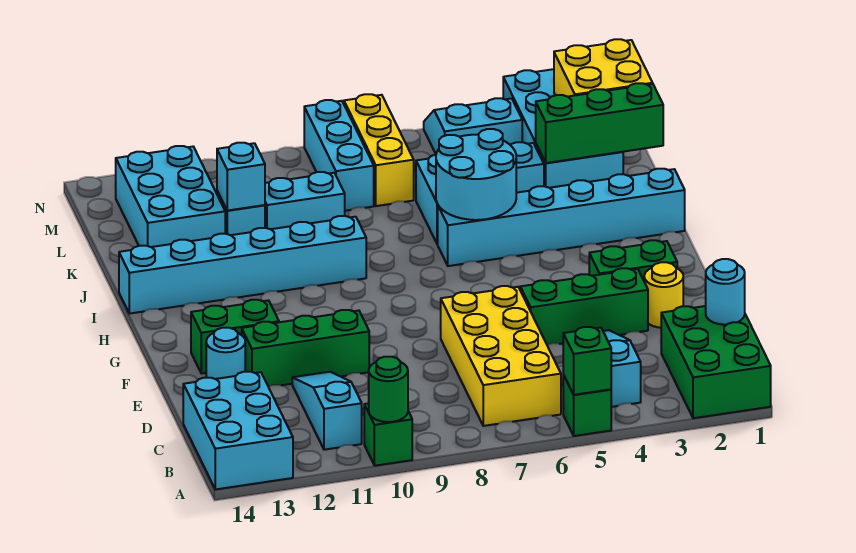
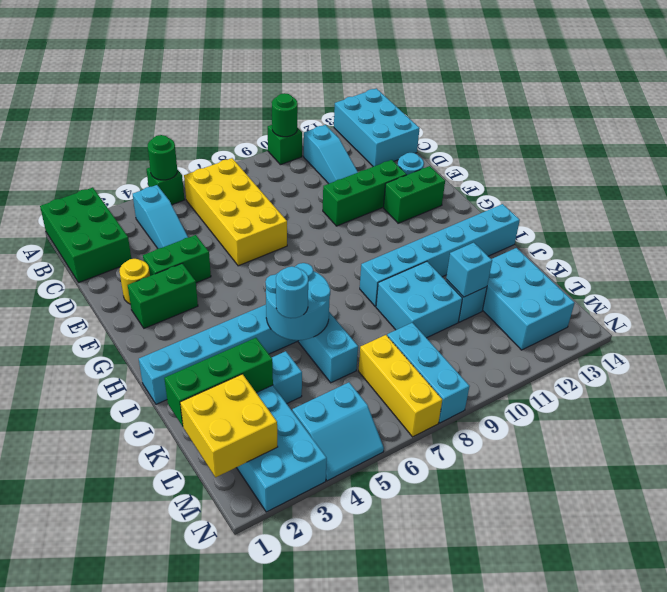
green 1x1 brick [563,327,611,395] -> green 1x1 round brick [148,135,177,180]
cyan 1x1 round brick [706,259,745,325] -> cyan 1x1 round brick moved to [276,266,308,318]
green 1x3 brick [520,268,648,345] -> green 1x2 brick [143,235,211,283]
cyan 1x2 brick [265,172,345,229] -> cyan 2x2 brick [376,262,462,338]

